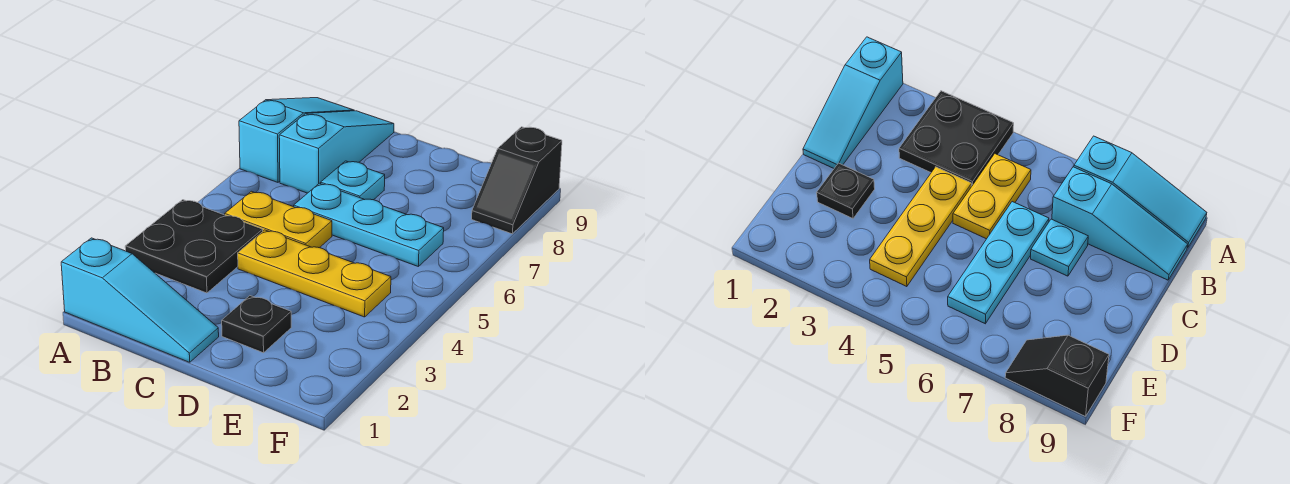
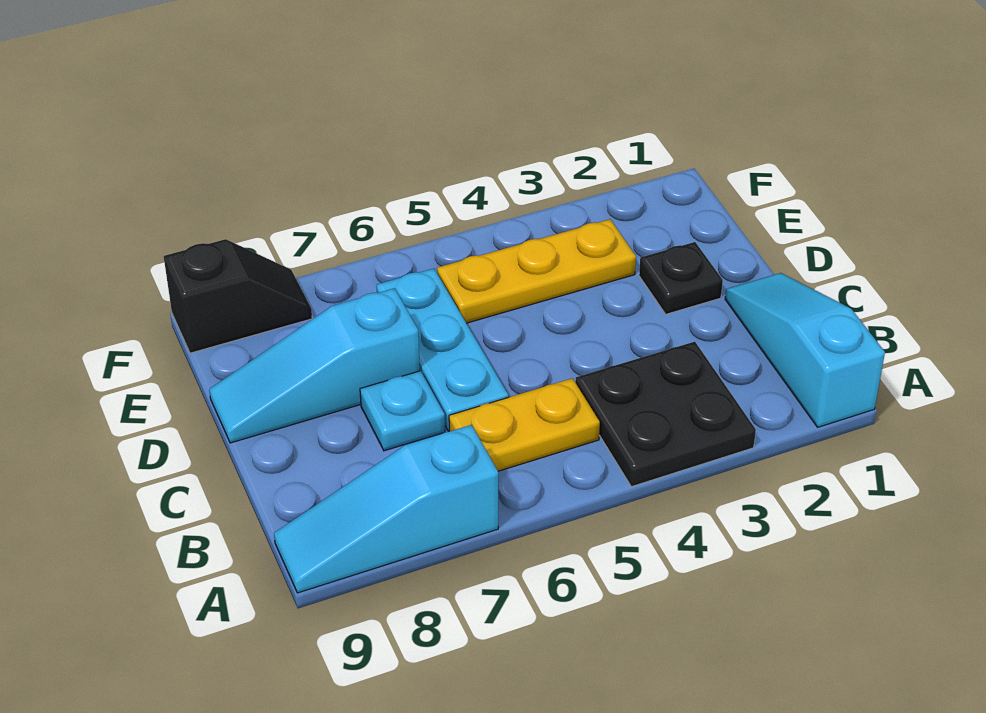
yellow 1x2 plate [225,191,332,248] -> yellow 1x2 plate turned to [449,378,600,471]
cyan 1x3 slope [279,111,394,193] -> cyan 1x3 slope moved to [209,288,420,443]
yellow 1x3 plate [238,230,391,317] -> yellow 1x3 plate turned to [437,219,636,323]

